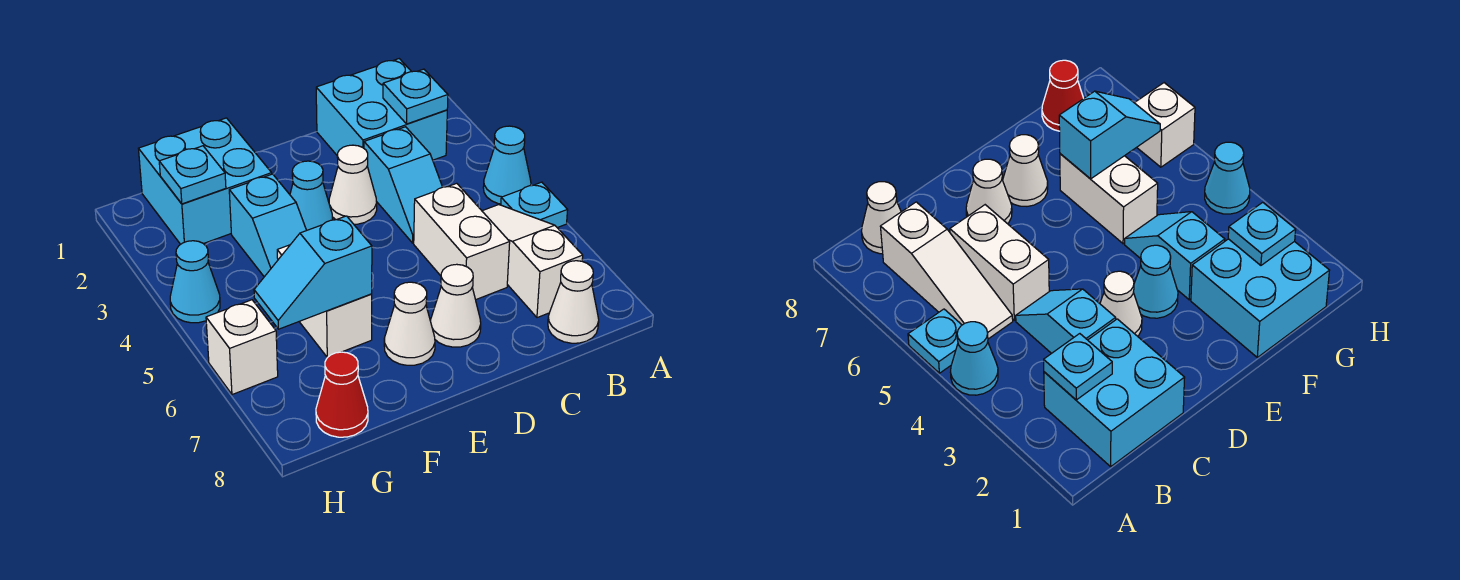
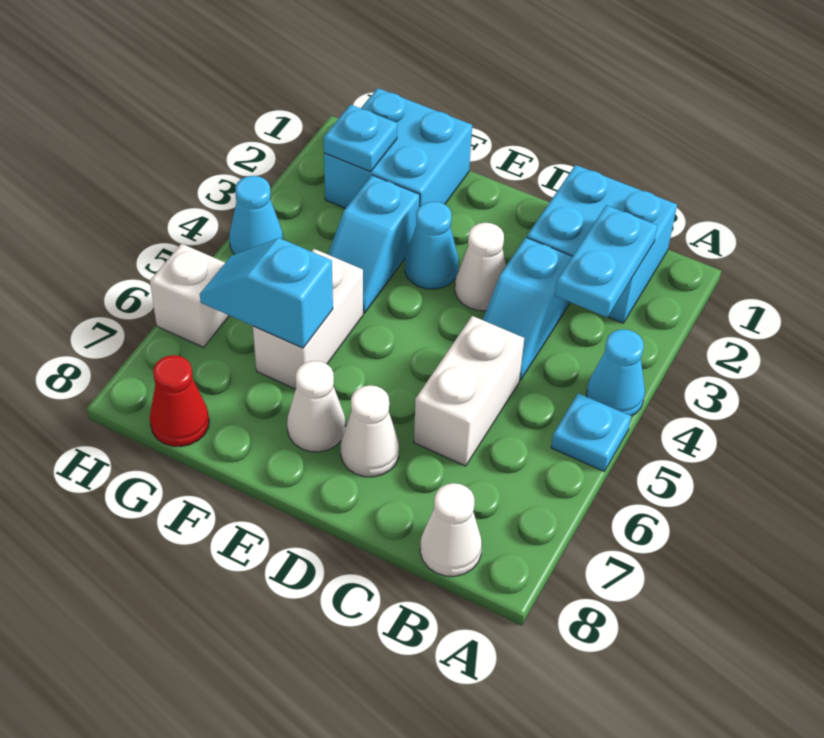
cyan 1x1 plate [383,69,448,124] -> cyan 1x2 plate [555,205,658,317]
white 1x3 slope [482,205,583,318] -> none

